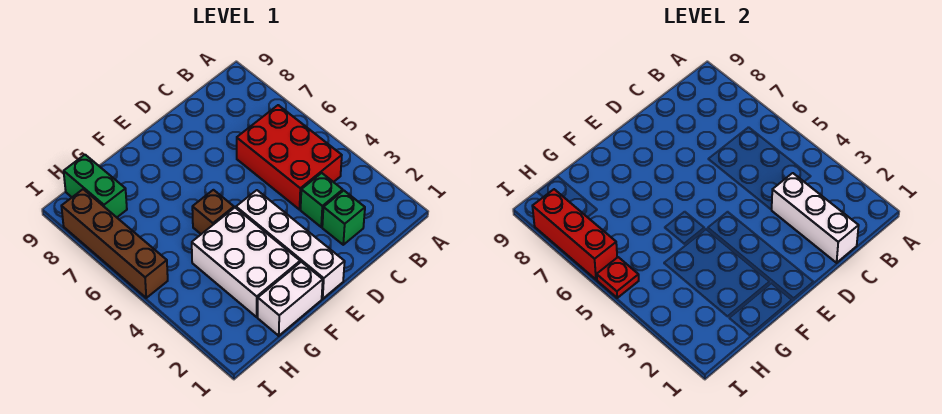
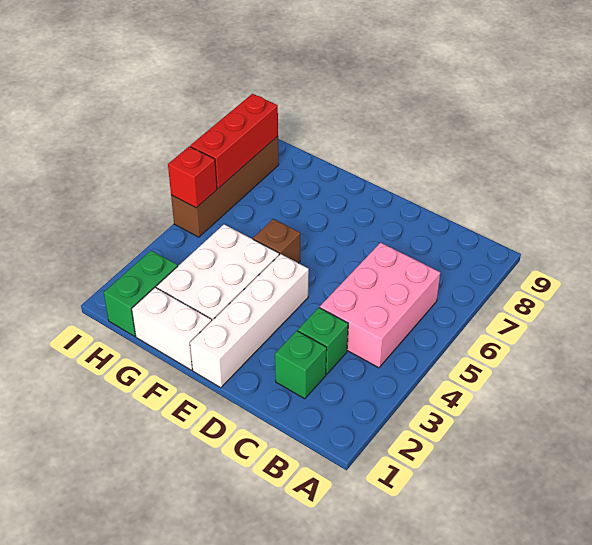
red 2x3 brick [237,105,342,210] -> pink 2x3 brick [320,243,440,368]
white 1x3 brick [772,173,859,263] -> none
green 1x2 brick [64,155,127,217] -> green 1x2 brick moved to [104,250,178,336]
red 1x1 plate [597,257,639,298] -> red 1x1 brick [168,146,217,208]

